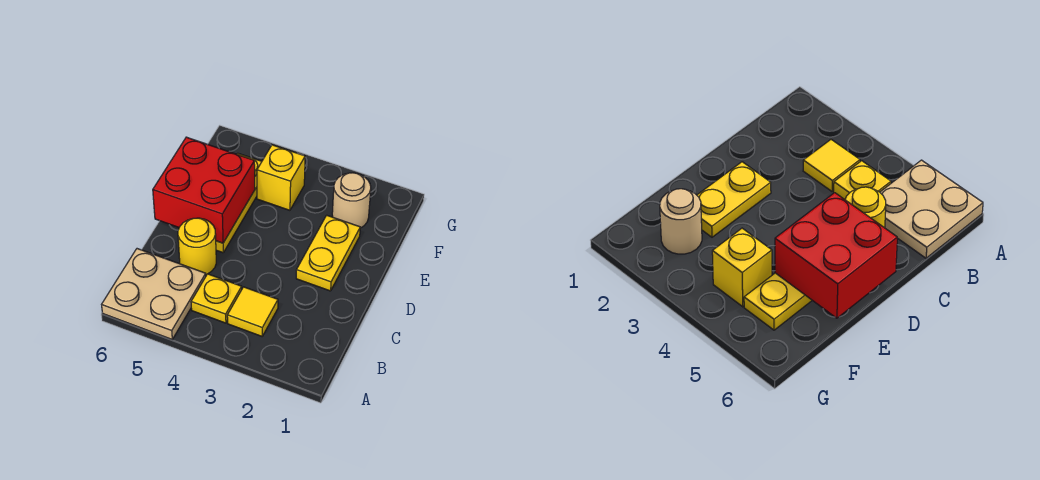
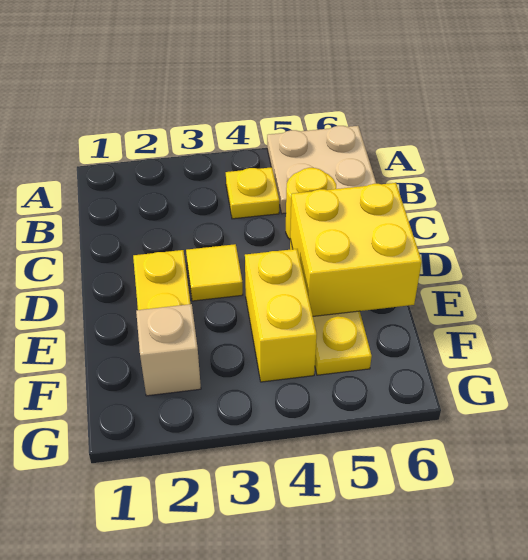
yellow 1x1 tile [227,287,278,336] -> yellow 1x1 tile moved to [186,244,243,301]
red 2x2 brick [153,137,255,243] -> yellow 2x2 brick [290,183,422,316]
tan 1x1 round brick [332,173,371,228] -> tan 1x1 brick [136,304,201,396]
yellow 1x1 brick [257,145,305,210] -> yellow 1x2 brick [245,249,317,382]

